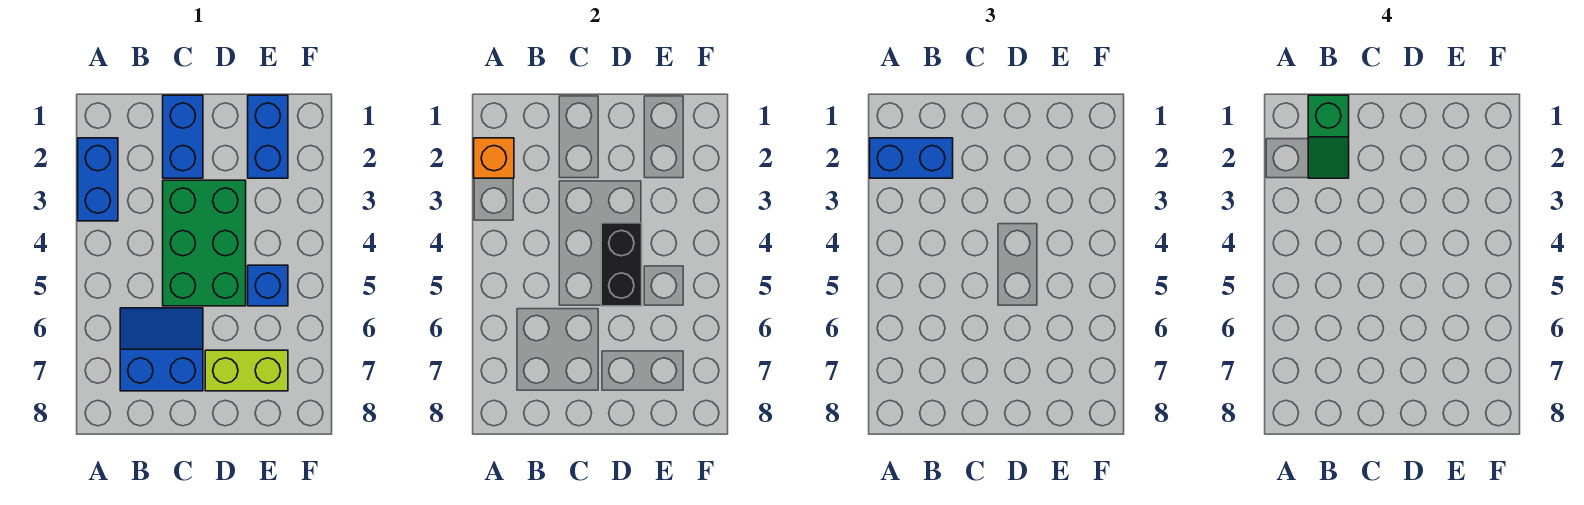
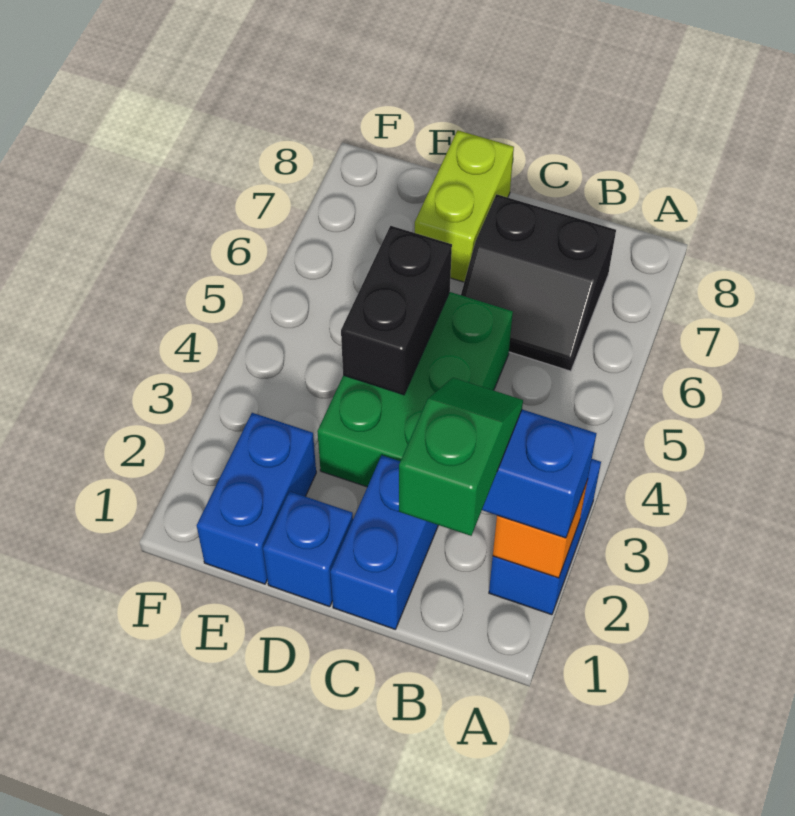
blue 2x2 slope [120,308,203,391] -> black 2x2 slope [461,194,616,371]
lime 1x2 brick [205,350,288,391] -> lime 1x2 brick turned to [415,130,514,282]
blue 1x1 brick [248,265,288,306] -> blue 1x1 brick moved to [263,491,353,607]

